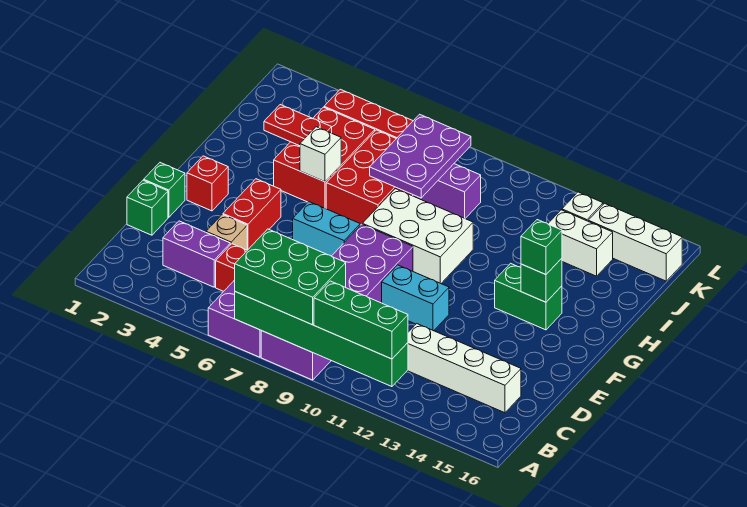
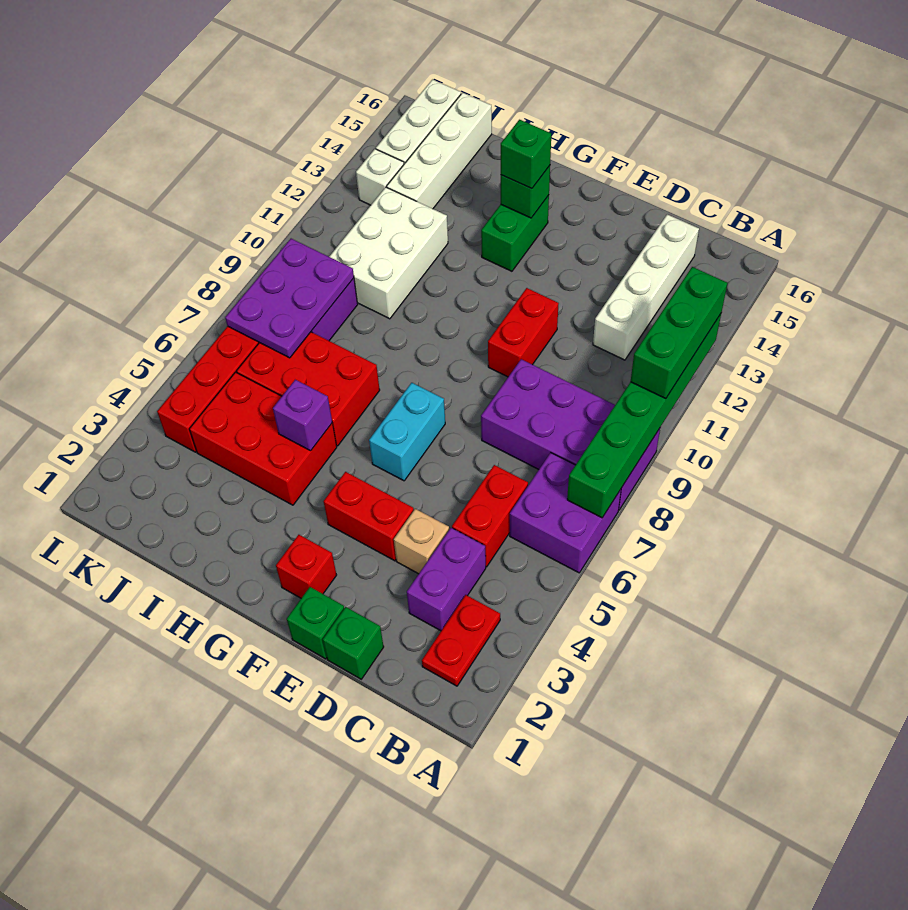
green 2x3 brick [235,229,346,325] -> none
purple 2x6 brick [261,224,413,380] -> purple 2x4 brick [481,359,660,510]
cyan 1x2 brick [382,265,449,331] -> red 1x2 brick [488,288,559,377]
white 2x3 brick [362,189,473,283] -> white 2x3 brick moved to [329,187,448,319]
white 1x1 brick [300,127,341,182] -> purple 1x1 brick [273,380,332,451]
red 1x2 plate [264,105,332,146] -> red 1x2 plate moved to [422,595,500,686]
purple 2x3 plate [370,114,471,198] -> purple 2x3 plate turned to [225,239,354,358]
white 1x2 brick [548,210,613,276] -> white 1x4 brick [387,93,492,209]

